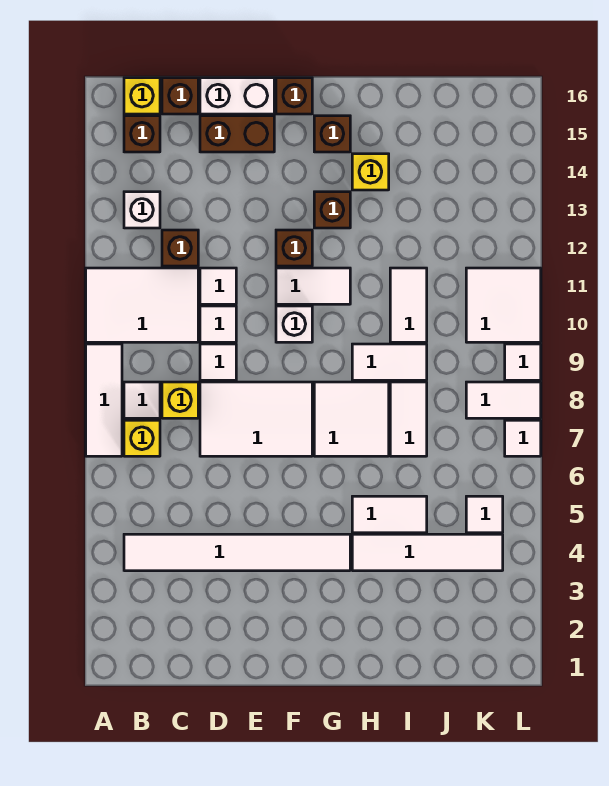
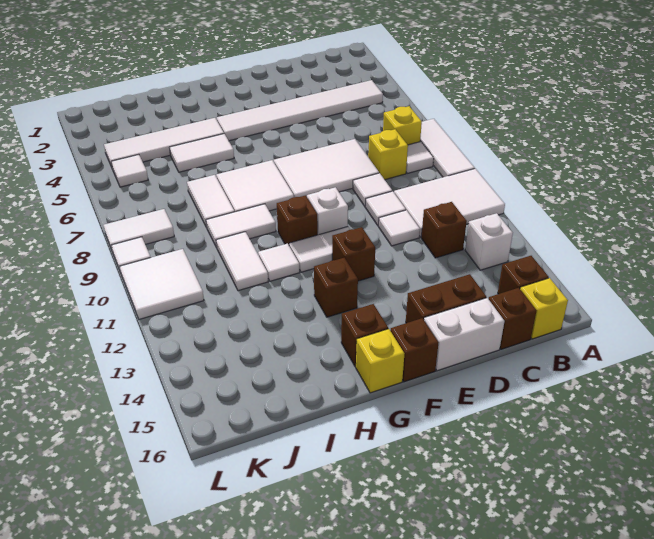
none -> brown 1x1 brick [277,195,318,245]
yellow 1x1 brick [352,154,389,190] -> yellow 1x1 brick moved to [356,329,404,393]
white 1x1 tile [505,420,541,456] -> white 1x1 tile moved to [258,244,300,281]

